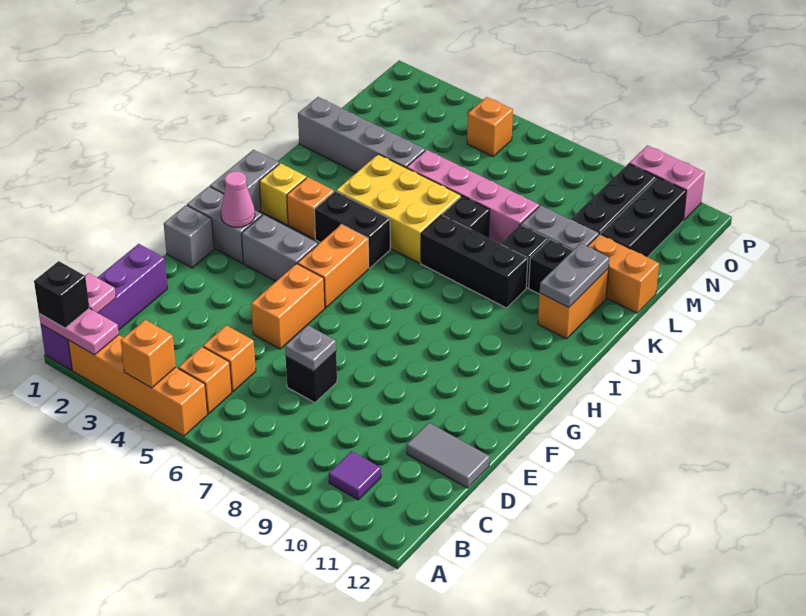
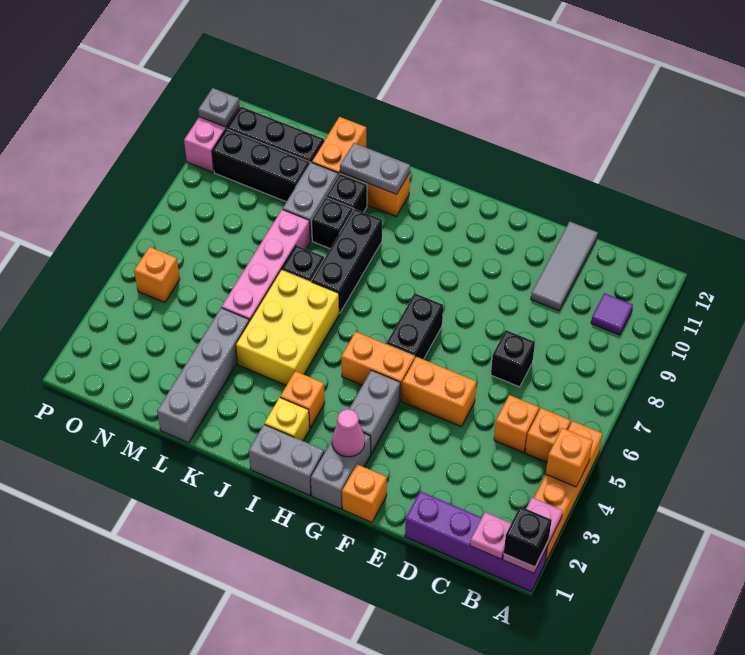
grey 1x1 plate [285,325,336,371] -> grey 1x1 plate moved to [198,88,240,127]
grey 1x2 tile [407,423,490,488] -> grey 1x3 tile [531,221,598,311]
grey 1x1 brick [164,205,214,268] -> orange 1x1 brick [342,464,387,522]
black 1x2 brick [314,191,390,268] -> black 1x2 brick moved to [386,293,443,359]

